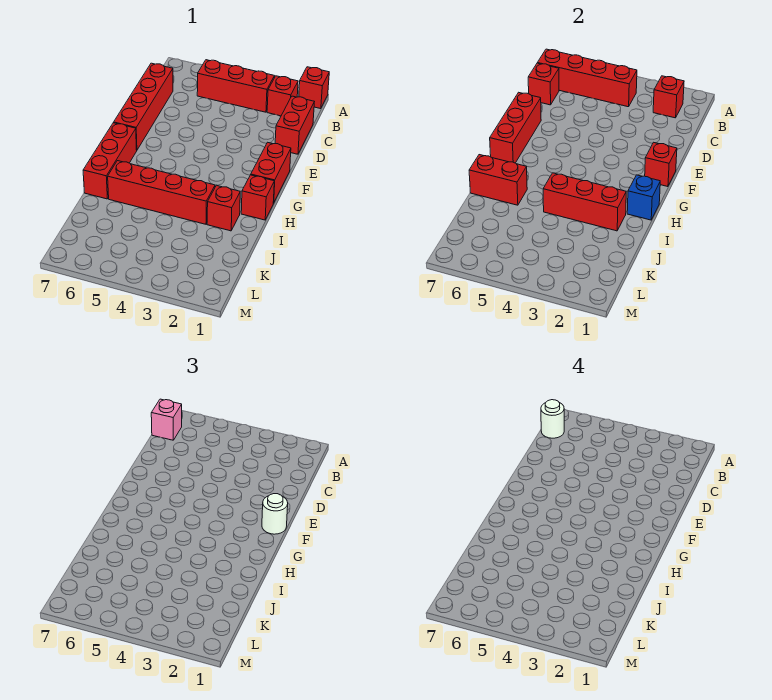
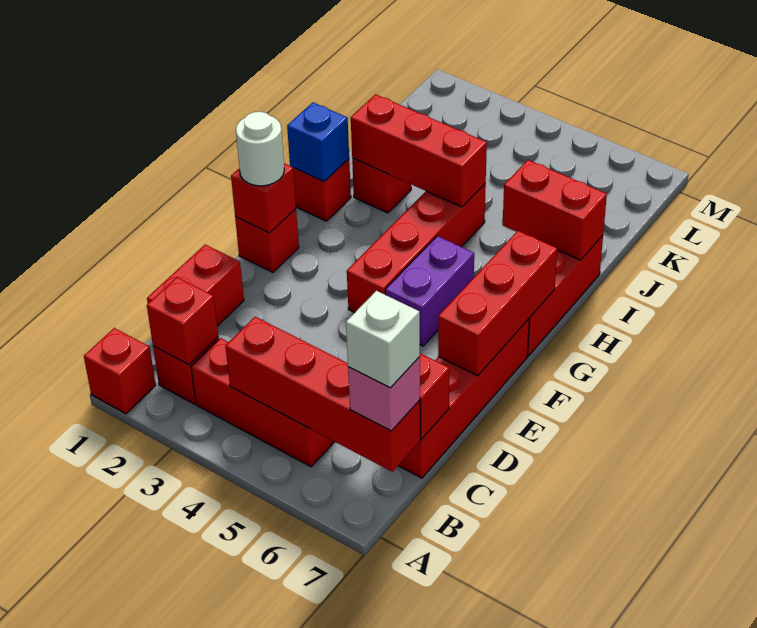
white 1x1 round brick [541,400,564,438] -> white 1x1 brick [346,291,420,388]
red 1x2 brick [251,142,291,203] -> red 1x1 brick [235,209,299,272]
none -> purple 1x2 brick [385,236,474,346]
red 1x4 brick [108,161,215,224] -> red 1x4 brick turned to [347,184,486,313]

